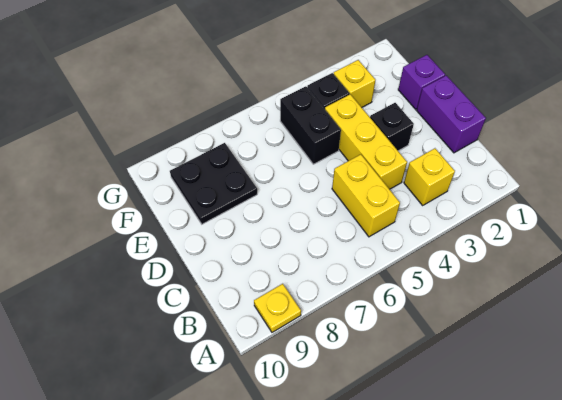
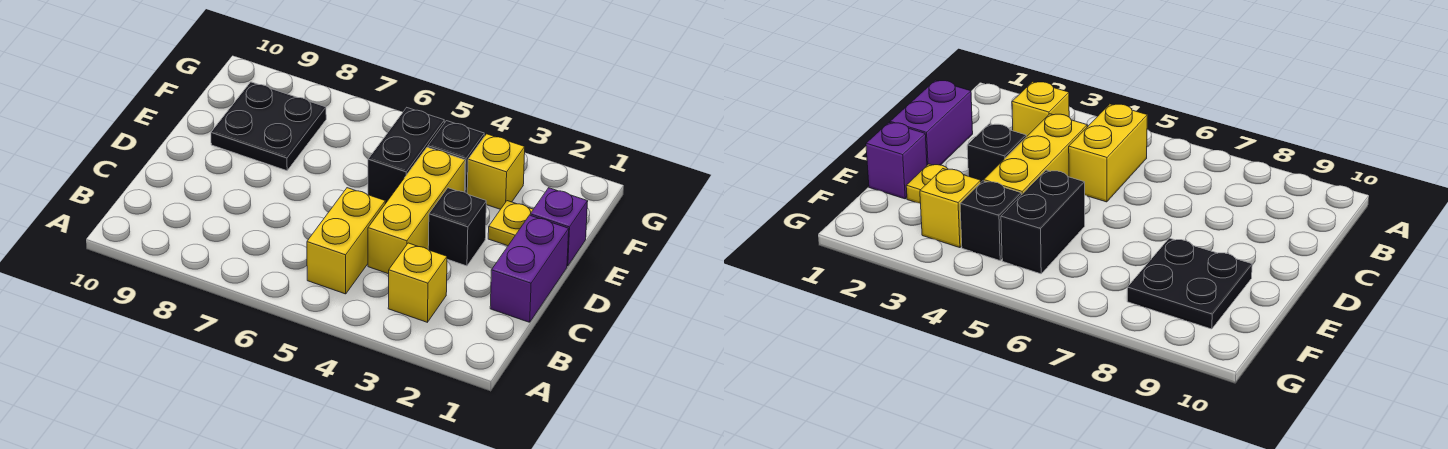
yellow 1x1 plate [254,284,301,332] -> yellow 1x1 plate moved to [488,201,533,246]

